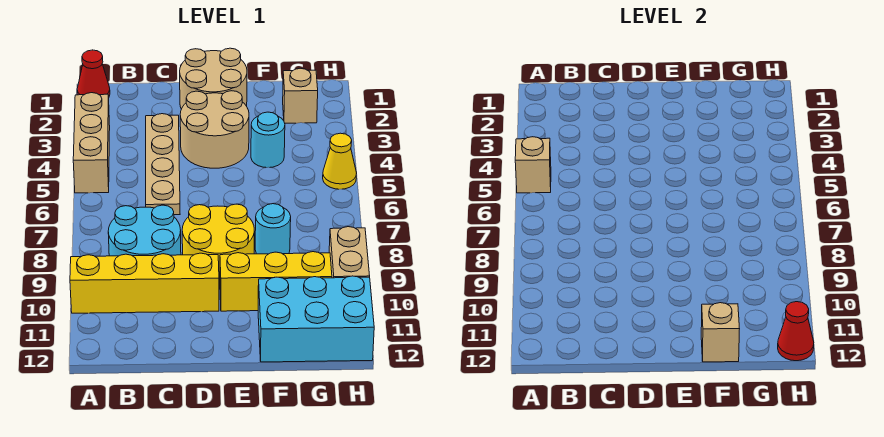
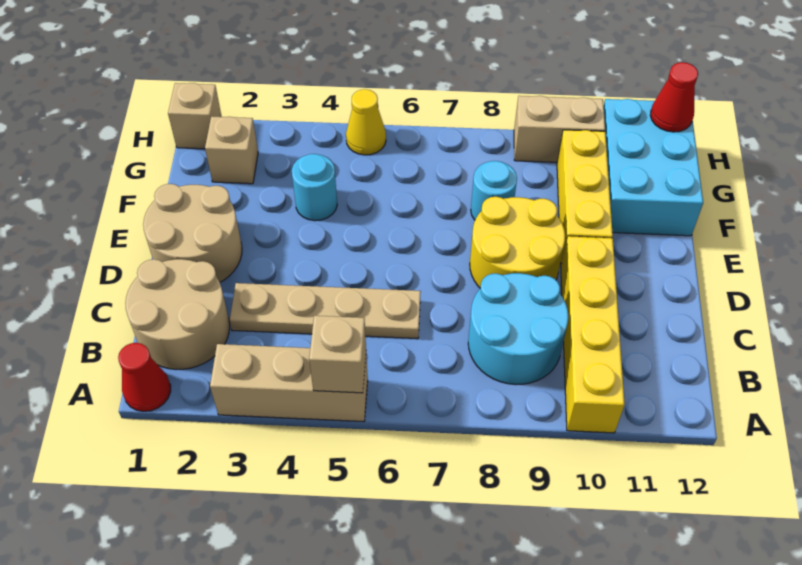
tan 2x2 round brick [180,91,249,168] -> tan 2x2 round brick moved to [126,259,230,370]
tan 1x1 brick [701,303,739,362] -> tan 1x1 brick moved to [168,83,222,149]

